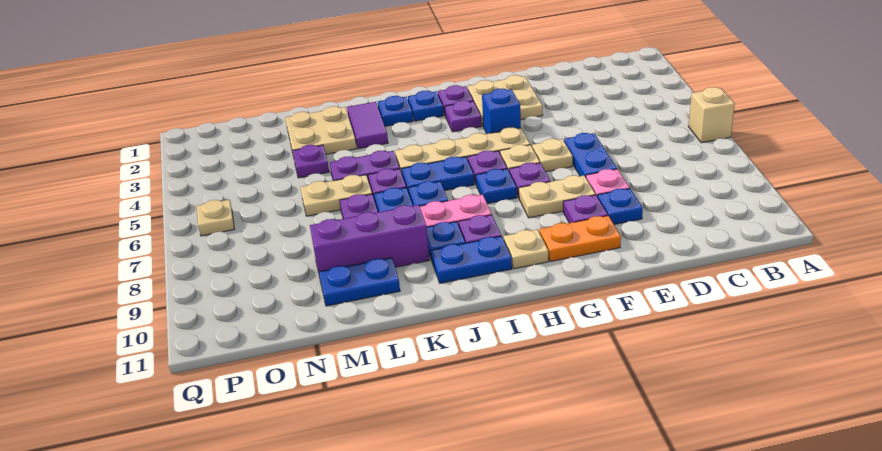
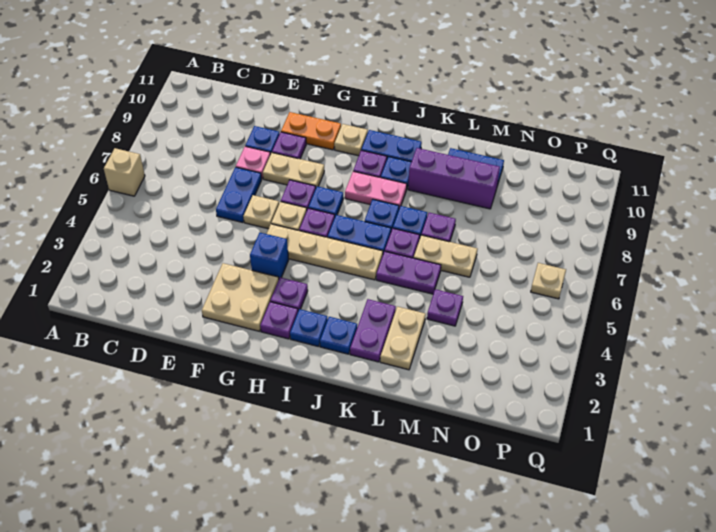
purple 1x2 tile [347,102,388,149] -> purple 1x2 plate [350,299,396,362]
tan 2x2 plate [285,106,357,154] -> tan 1x2 plate [380,307,426,370]

